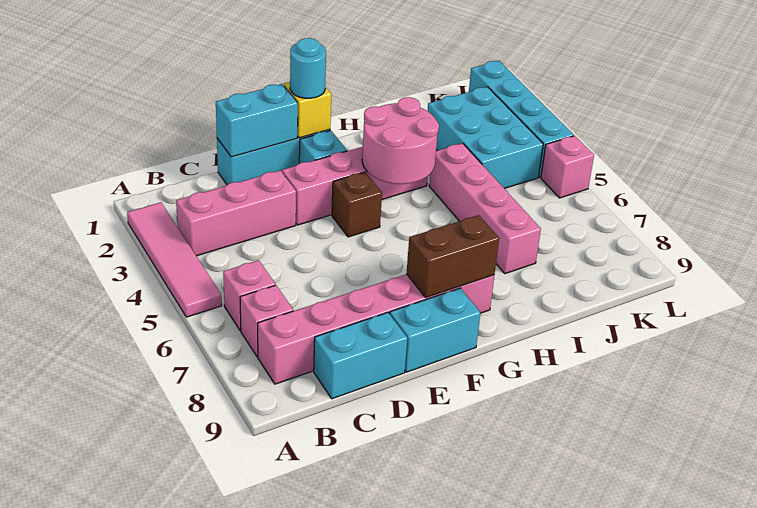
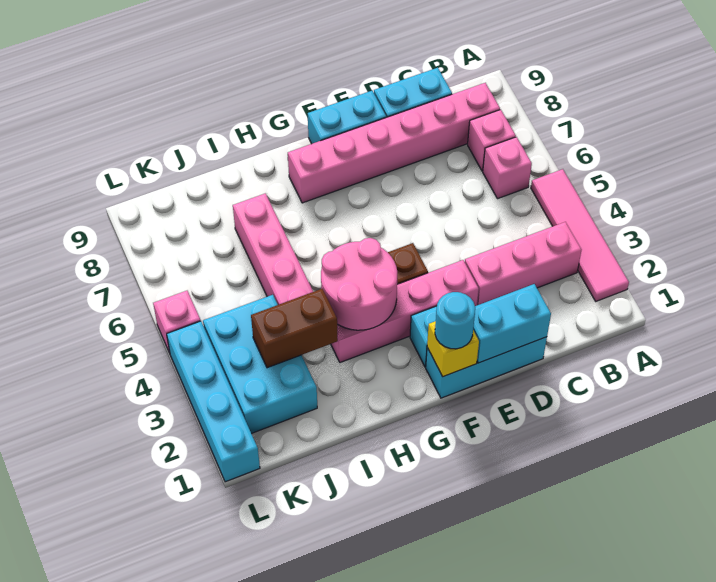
brown 1x2 brick [406,215,499,298] -> brown 1x2 brick moved to [251,289,338,368]

